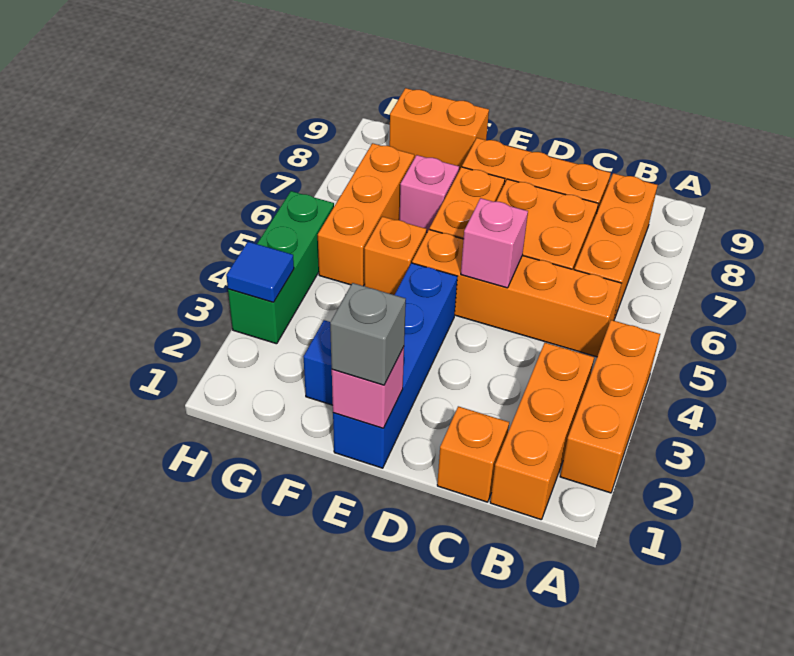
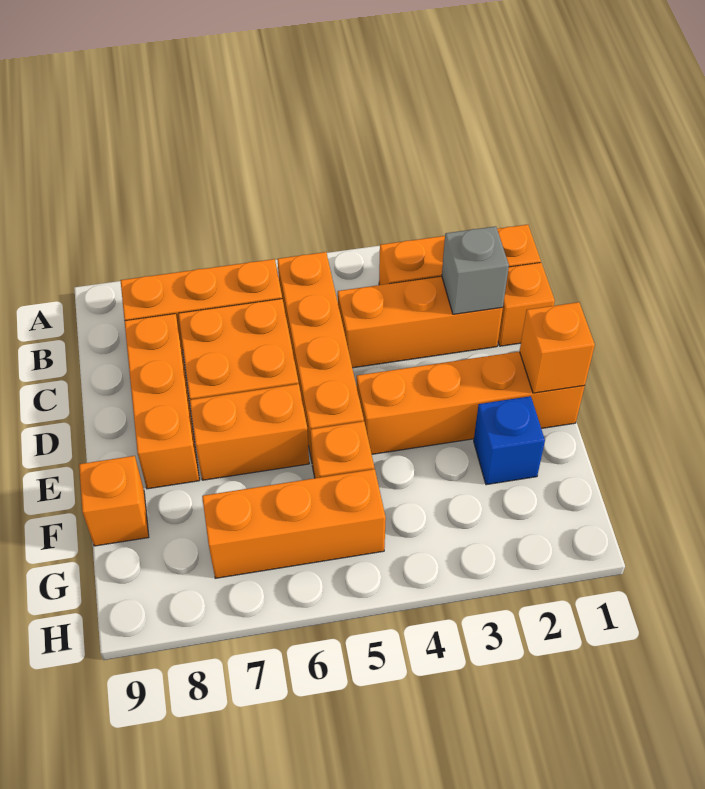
orange 1x3 brick [560,320,660,493] -> orange 1x3 brick moved to [338,276,503,368]
pink 1x1 brick [461,198,528,288] -> none
blue 1x4 brick [333,263,457,468] -> orange 1x4 brick [357,352,585,454]
pink 1x1 brick [332,347,404,428] -> orange 1x1 brick [519,302,595,393]
grey 1x1 brick [330,283,406,385] -> grey 1x1 brick moved to [442,226,509,314]
pink 1x1 brick [400,155,459,232] -> none
orange 1x2 brick [389,88,489,171] -> orange 1x1 brick [79,456,149,546]
green 1x3 brick [228,191,334,344] -> none
blue 1x1 tile [226,242,294,302] -> none

